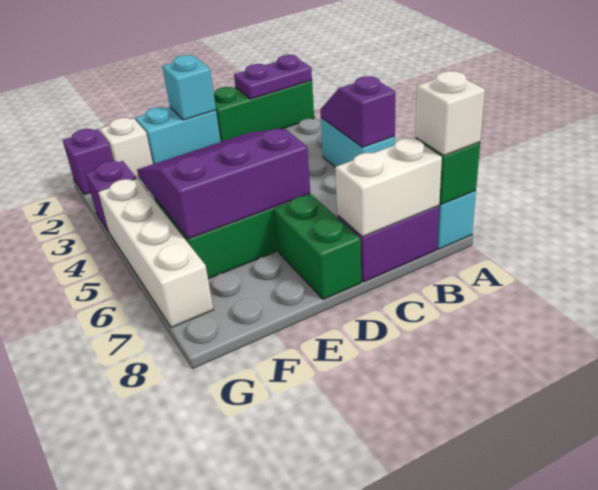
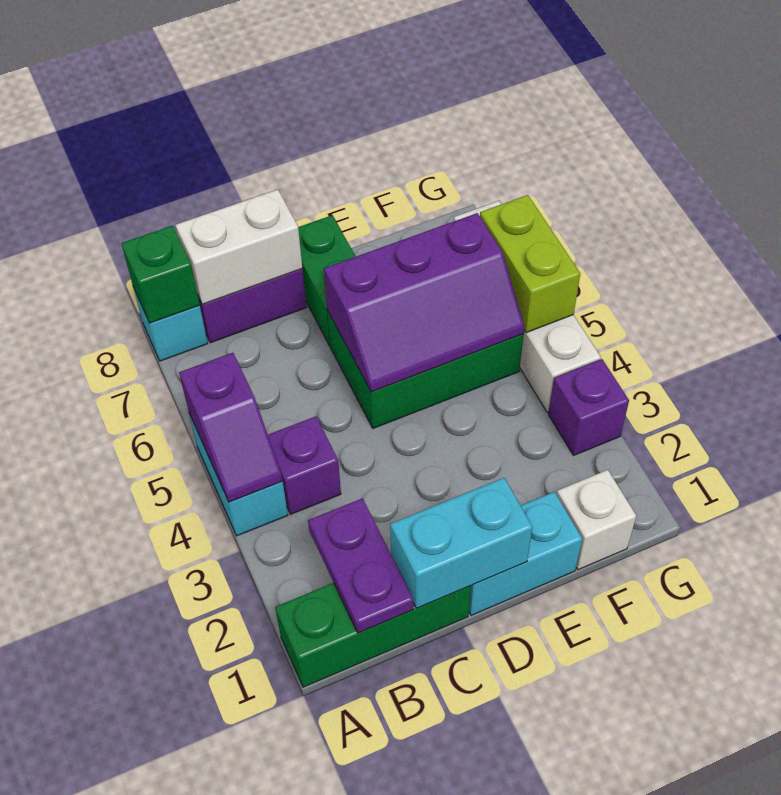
purple 1x2 plate [234,55,312,99] -> purple 1x2 plate turned to [308,498,413,633]
white 1x1 brick [415,71,485,156] -> none
cyan 1x1 brick [162,55,216,120] -> cyan 1x2 brick [390,478,533,608]
purple 3x3 slope [137,129,310,239] -> purple 2x3 slope [324,213,525,392]
purple 1x1 brick [63,129,113,195] -> purple 1x1 brick moved to [268,416,341,514]
none -> lime 1x2 brick [480,195,580,332]

